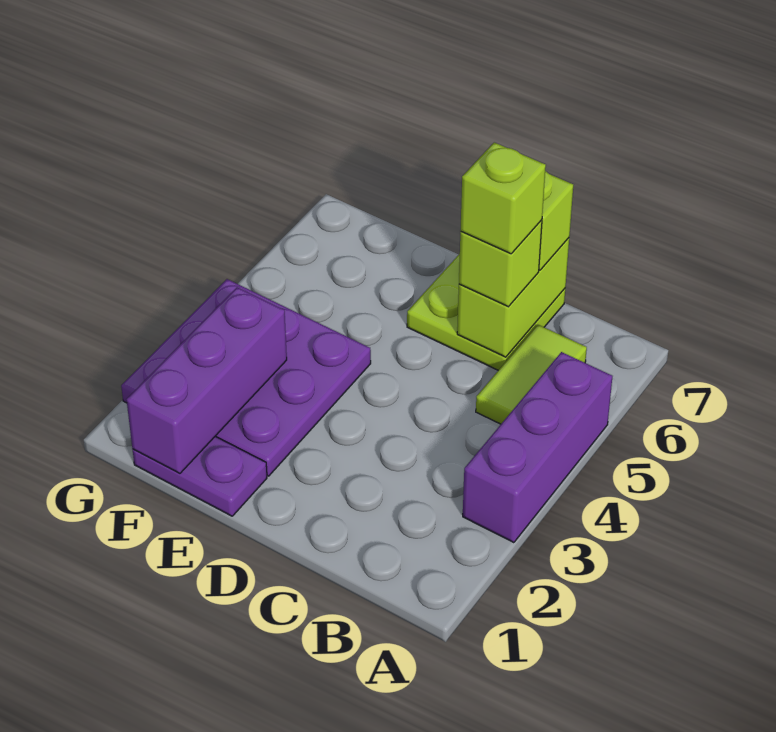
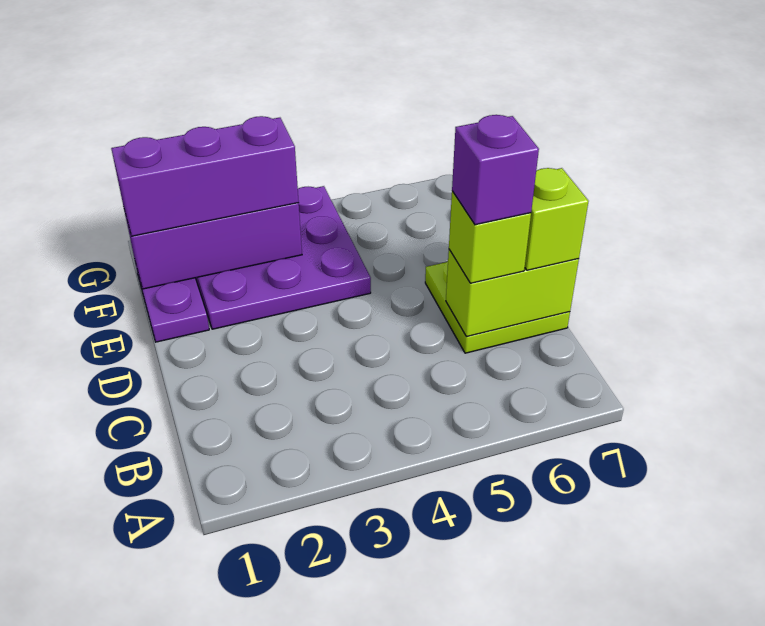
purple 1x3 brick [463,352,613,543] -> purple 1x3 brick moved to [111,116,299,236]
lime 1x2 tile [476,325,587,424] -> none
lime 1x1 brick [460,142,546,254] -> purple 1x1 brick [452,115,539,225]

